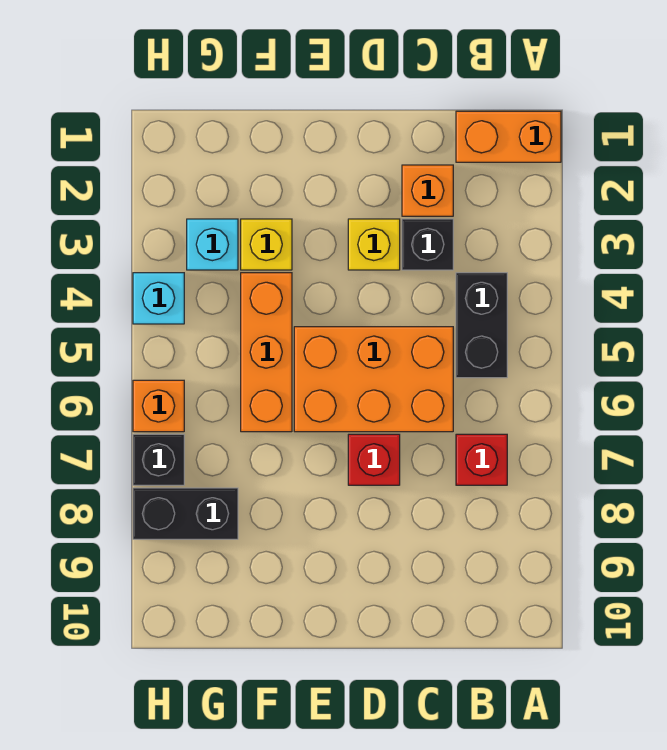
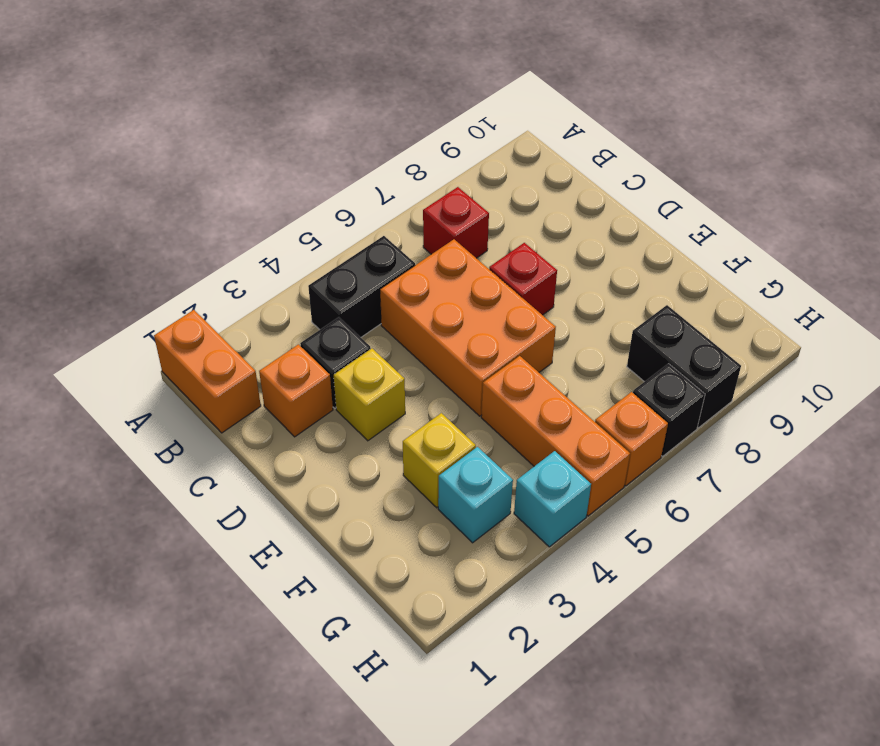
orange 1x3 brick [241,273,292,432] -> orange 1x3 brick turned to [481,356,630,516]

